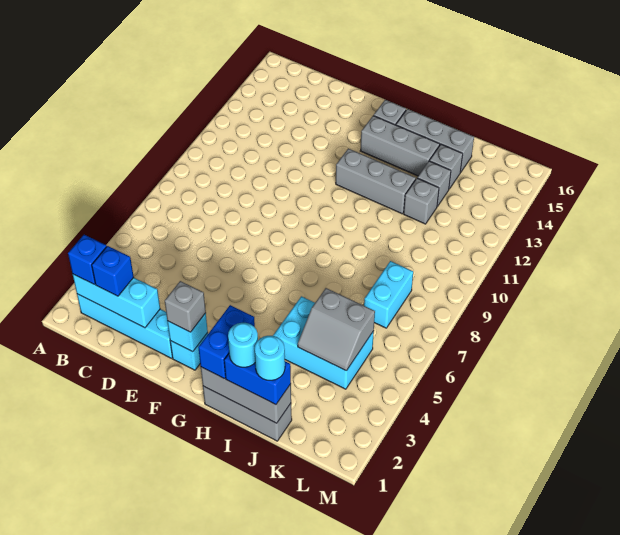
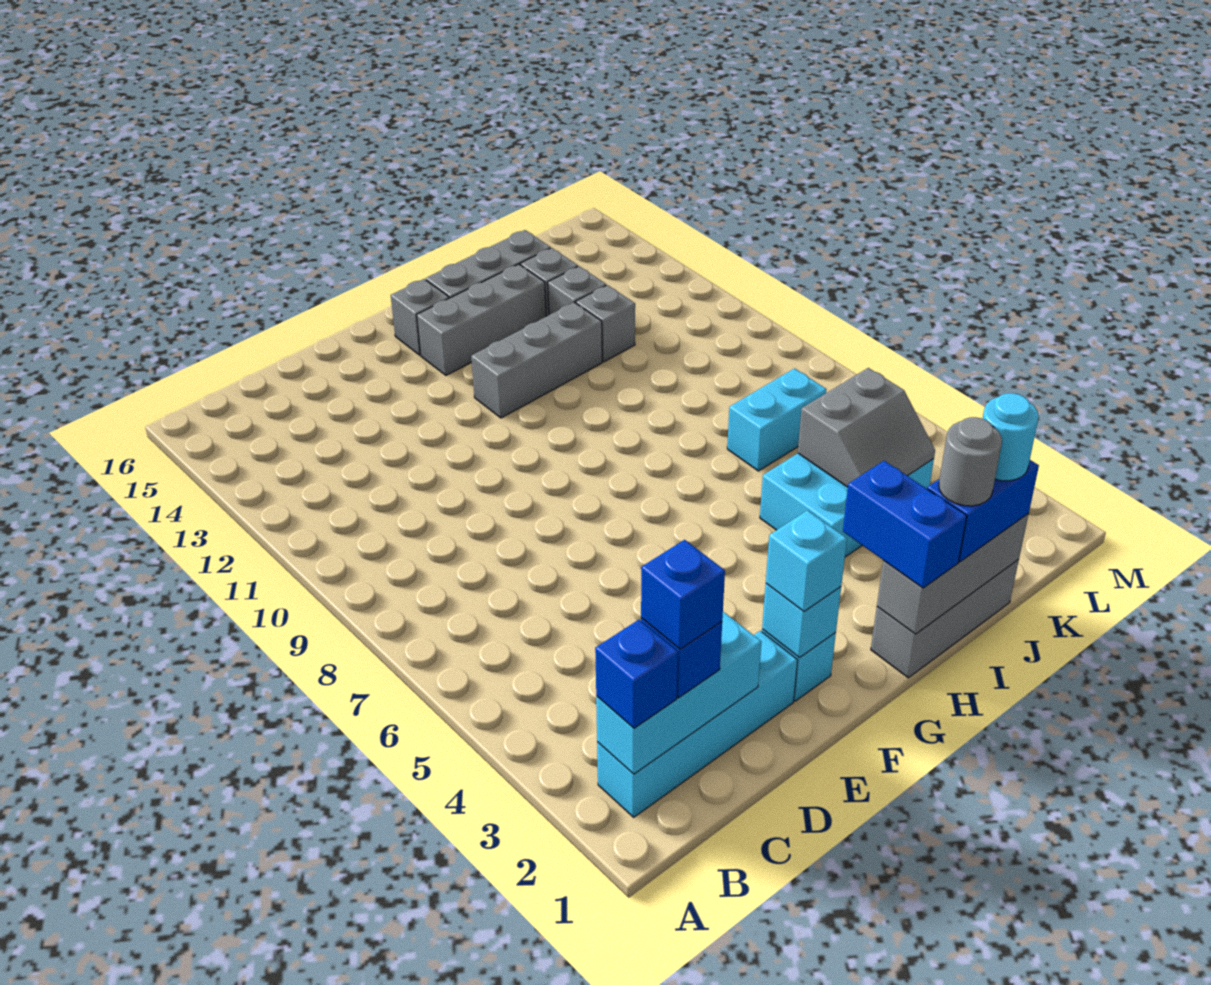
none -> blue 1x1 brick [641,540,725,649]
grey 1x1 brick [165,281,206,332] -> cyan 1x1 brick [766,510,847,611]
cyan 1x1 round brick [228,323,258,367] -> grey 1x1 round brick [939,417,1002,506]
cyan 1x2 brick [364,261,413,328] -> cyan 1x2 brick turned to [727,368,827,471]

